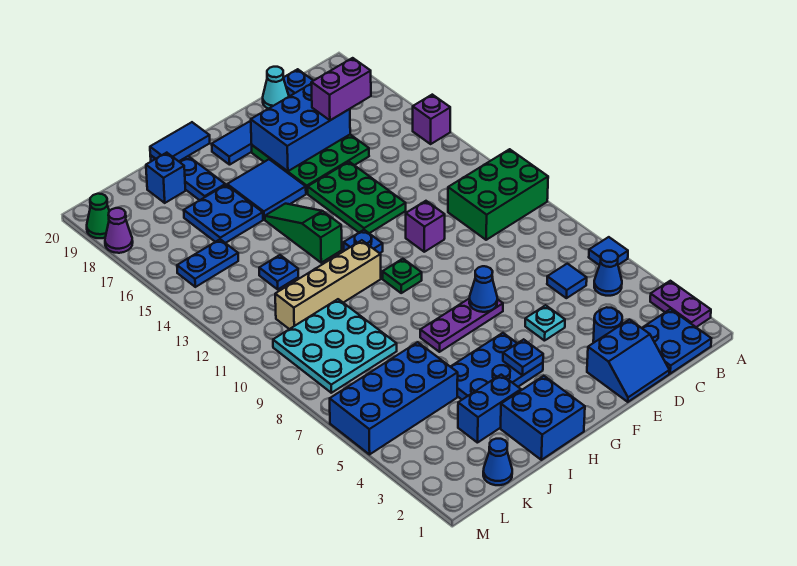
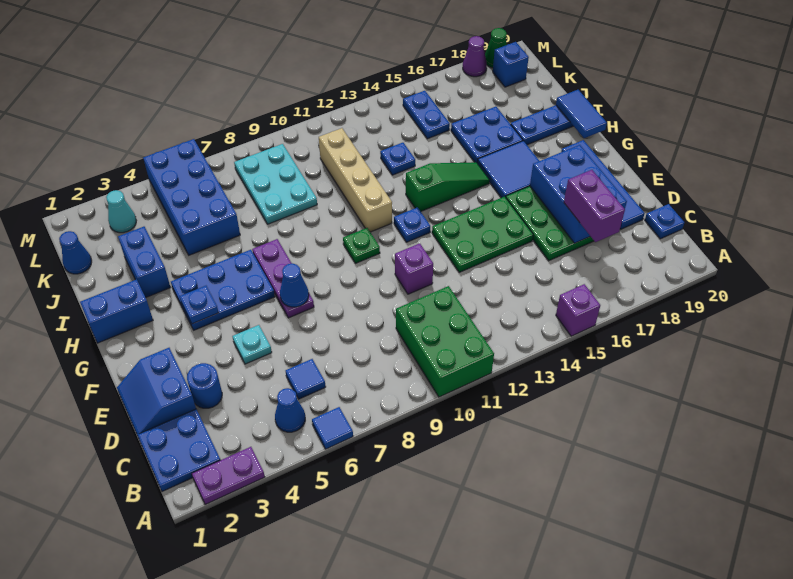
cyan 1x1 cone [263,67,289,109] -> cyan 1x1 cone moved to [106,190,136,233]
blue 2x3 plate [451,333,543,400] -> blue 2x3 plate turned to [171,250,275,330]
blue 2x2 brick [501,376,585,460] -> blue 1x2 brick [80,279,153,343]
cyan 3x3 plate [273,299,397,393] -> cyan 2x3 plate [234,144,317,224]
blue 1x1 brick [146,153,185,203] -> blue 1x1 brick moved to [493,42,529,87]

